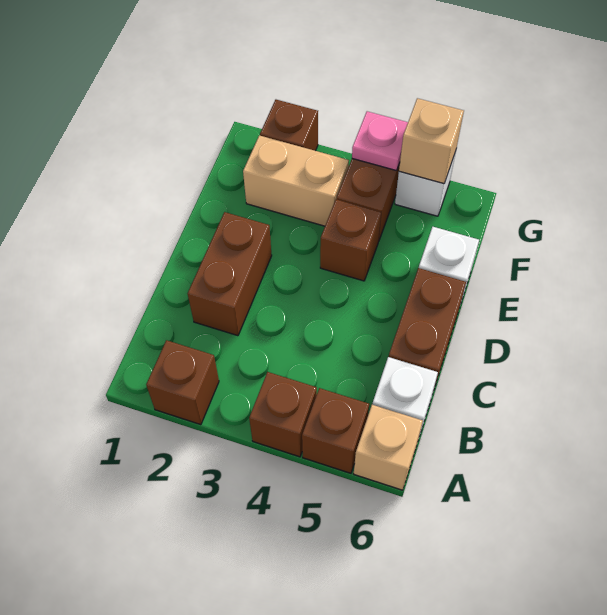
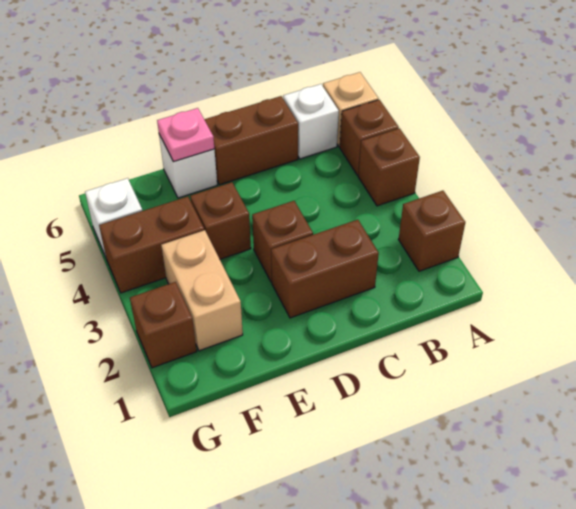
none -> brown 1x1 brick [252,201,313,282]
pink 1x1 plate [352,111,408,171] -> pink 1x1 plate moved to [157,108,214,162]
tan 1x1 brick [399,98,464,184] -> none

